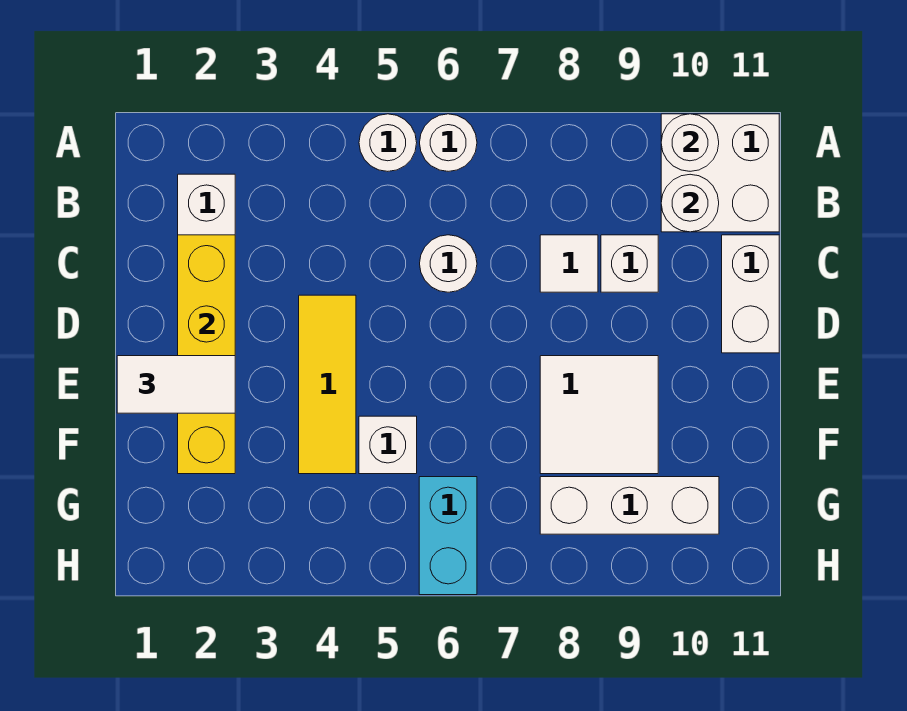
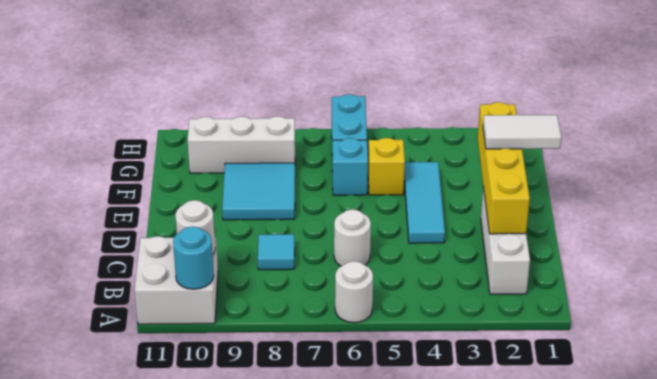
white 1x1 round brick [359,114,417,171] -> none
white 1x1 round brick [661,114,719,171] -> cyan 1x1 round brick [173,226,214,289]
white 1x1 tile [540,235,598,292] -> cyan 1x1 tile [258,234,295,270]
white 1x1 brick [601,235,658,292] -> none
white 1x2 brick [722,235,779,353] -> none
yellow 1x3 tile [299,295,356,474] -> cyan 1x3 tile [404,162,445,243]
white 2x2 tile [540,356,658,474] -> cyan 2x2 tile [222,163,295,220]
white 1x1 brick [359,416,417,474] -> yellow 1x1 brick [368,138,405,195]
none -> cyan 1x1 brick [332,138,368,195]

